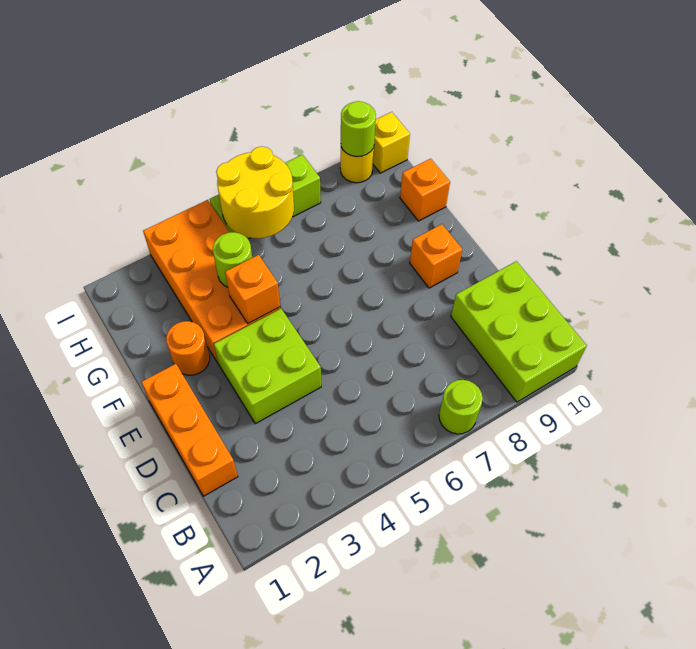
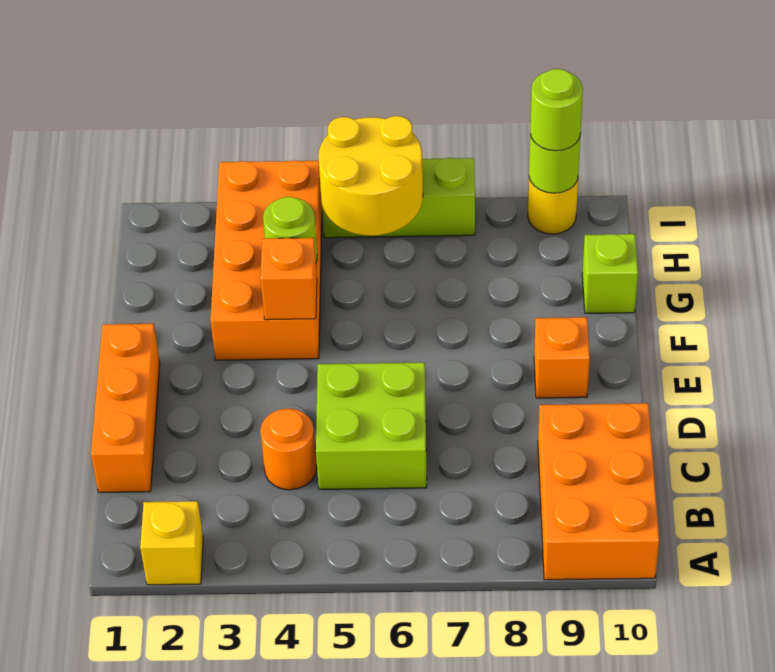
lime 1x1 round brick [439,380,483,434] -> lime 1x1 round brick moved to [530,69,583,151]
lime 2x3 brick [451,261,587,402] -> orange 2x3 brick [538,403,659,580]
lime 2x2 brick [214,309,321,424] -> lime 2x2 brick moved to [316,363,427,489]
orange 1x1 round brick [166,321,210,375] -> orange 1x1 round brick moved to [260,408,317,490]
orange 1x1 brick [400,159,450,221] -> lime 1x1 brick [582,234,638,313]
yellow 1x1 brick [373,112,410,173] -> yellow 1x1 brick moved to [140,501,203,585]

